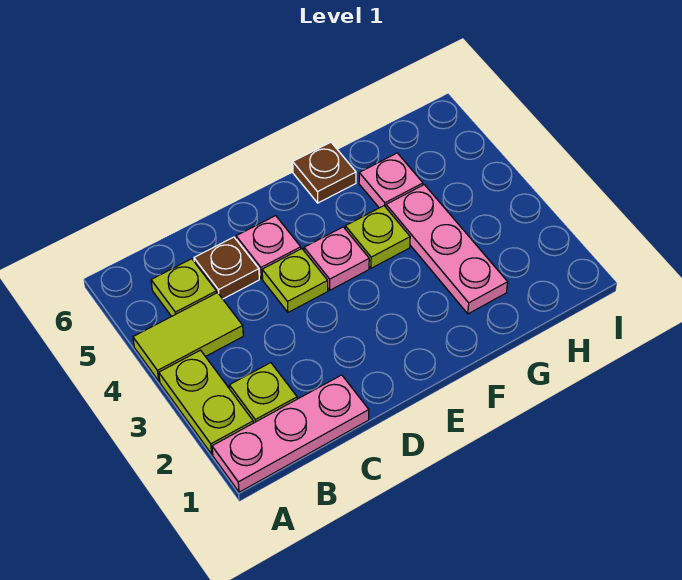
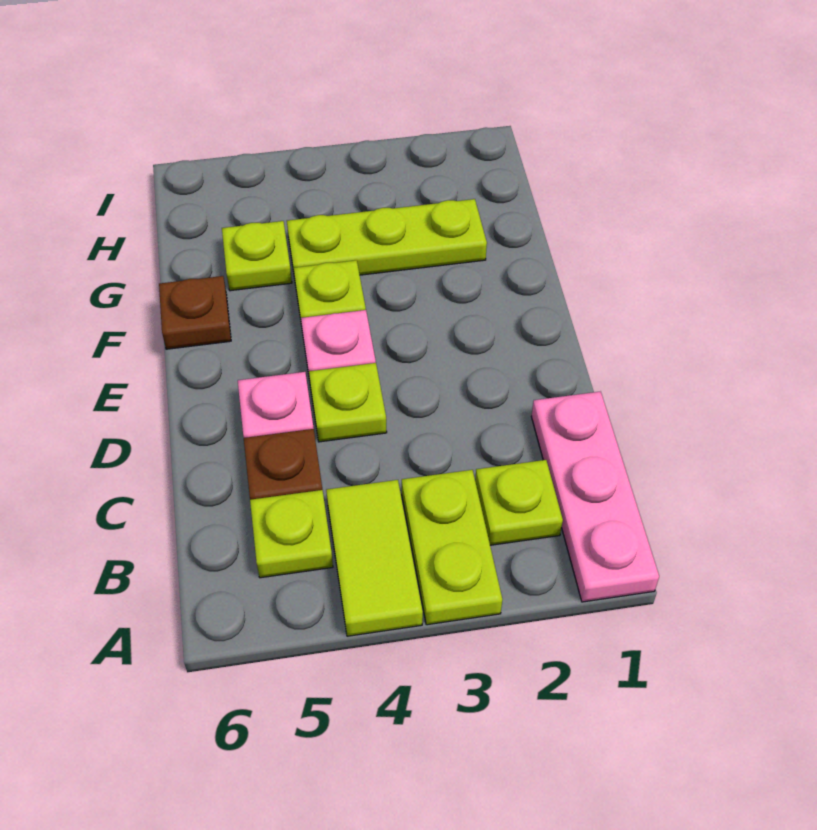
lime 1x2 plate [159,350,253,454] -> lime 1x2 plate turned to [402,470,502,625]
pink 1x3 plate [386,185,508,314] -> lime 1x3 plate [287,199,487,278]
pink 1x1 plate [359,153,423,208] -> lime 1x1 plate [222,221,292,291]

